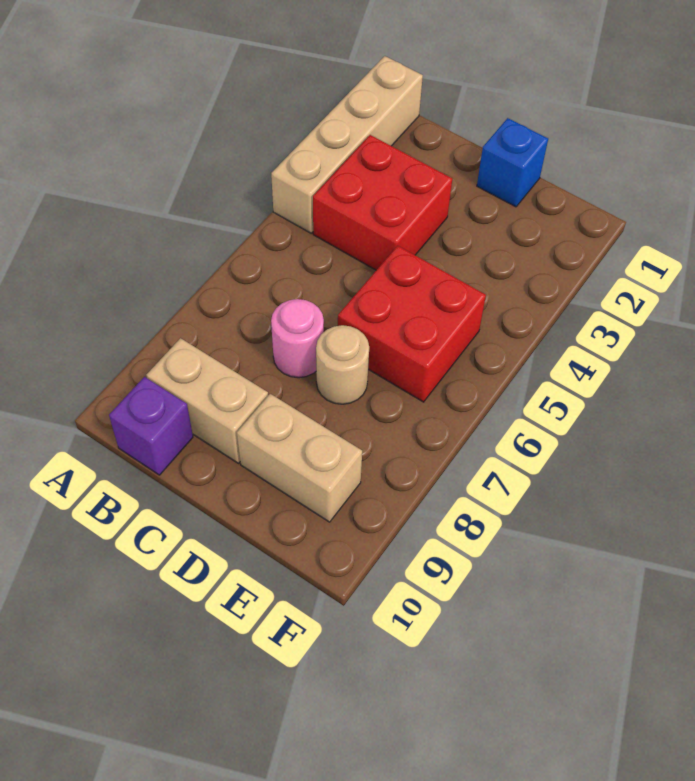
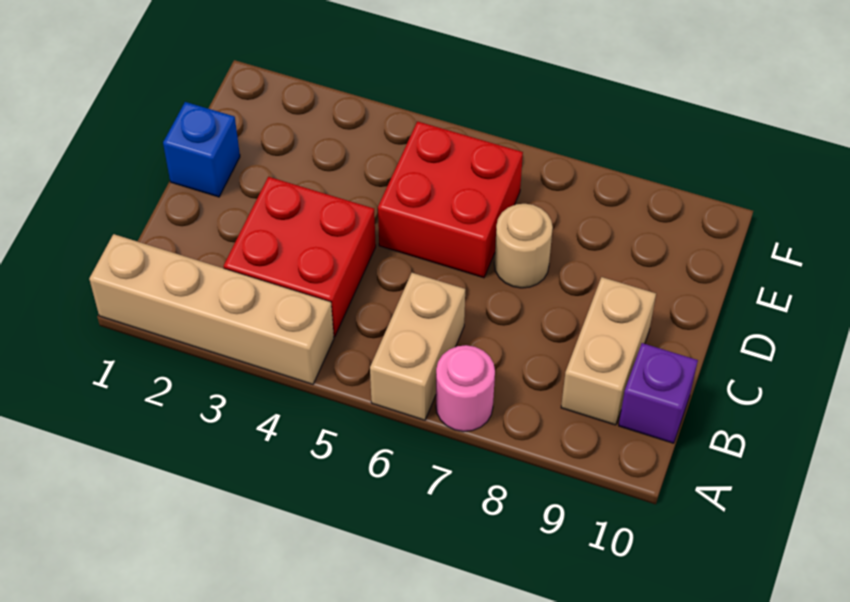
pink 1x1 round brick [271,299,324,378] -> pink 1x1 round brick moved to [436,345,495,432]
tan 1x2 brick [237,394,362,522] -> tan 1x2 brick moved to [370,273,465,420]

